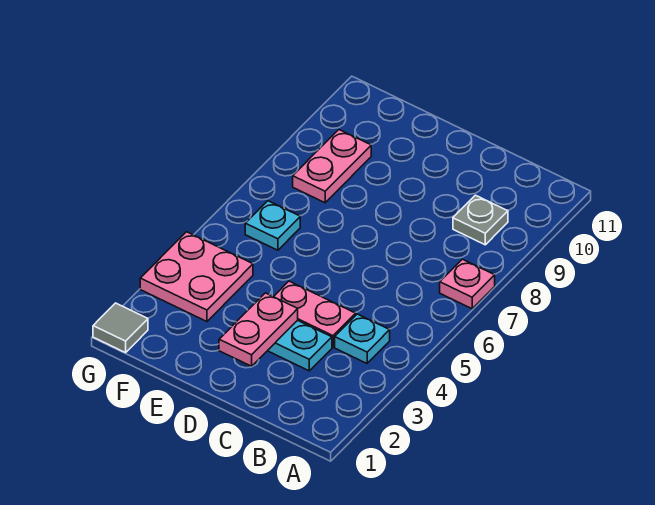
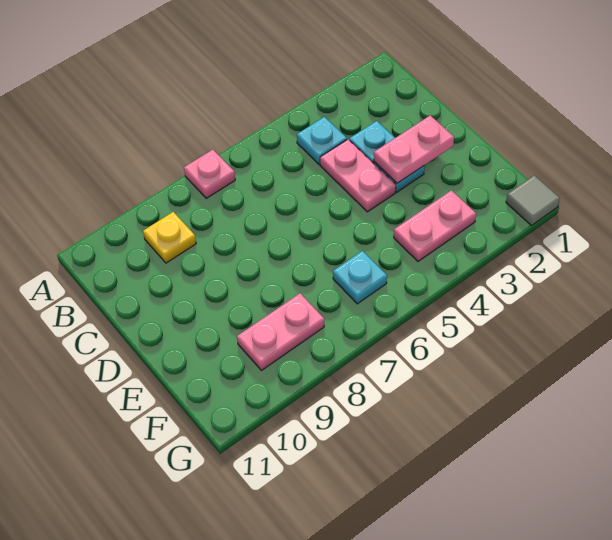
grey 1x1 plate [453,195,508,245] -> yellow 1x1 plate [143,212,196,263]
pink 2x2 plate [140,232,253,322] -> pink 1x2 plate [394,190,476,261]

